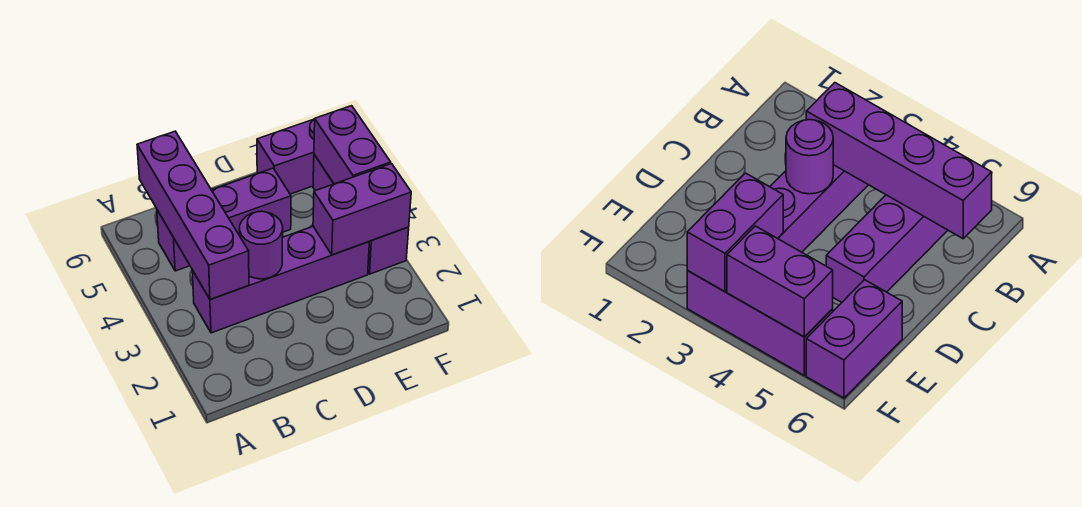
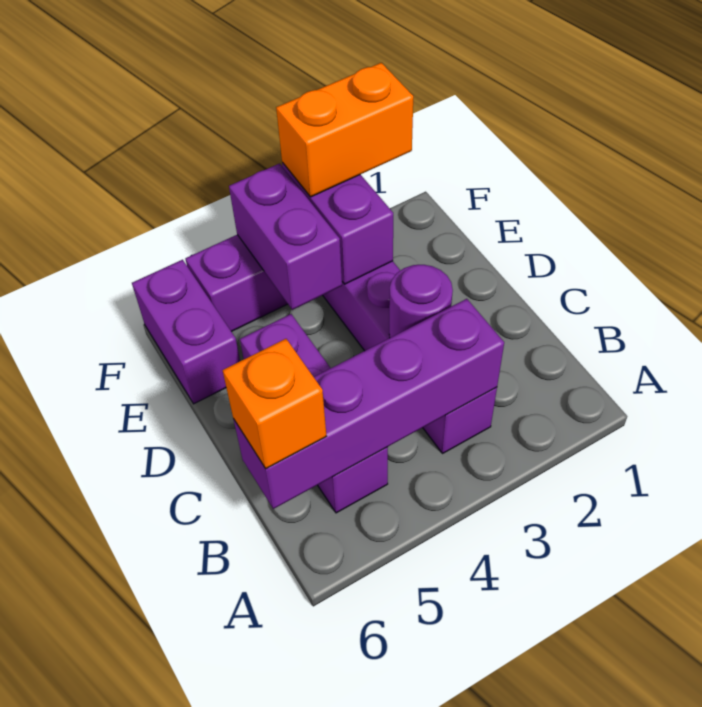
none -> orange 1x1 brick [223,339,326,469]
none -> orange 1x2 brick [276,63,413,197]
purple 1x2 brick [314,106,391,184] -> purple 1x2 brick turned to [229,164,342,310]

